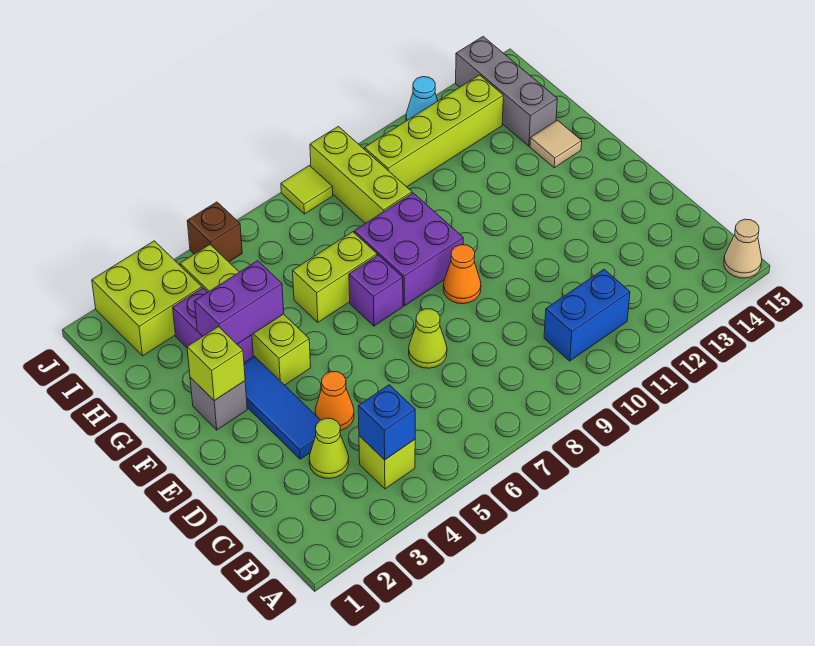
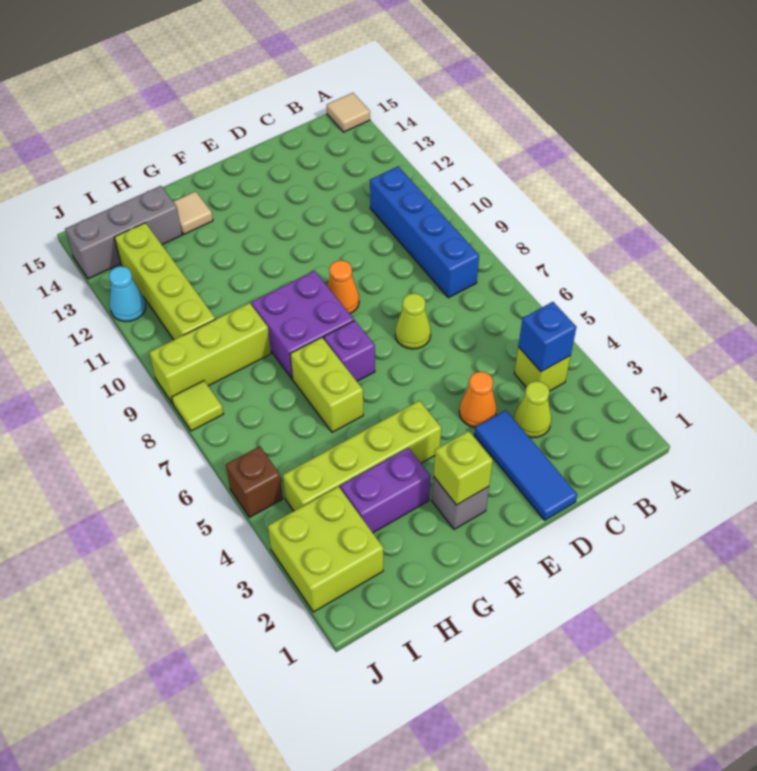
tan 1x1 cone [724,219,762,278] -> tan 1x1 tile [327,93,370,132]
blue 1x2 brick [544,269,630,361] -> blue 1x4 brick [370,166,479,298]
blue 1x3 tile [244,356,320,459] -> blue 1x3 tile turned to [475,410,577,520]
purple 1x2 brick [195,261,284,344] -> none

